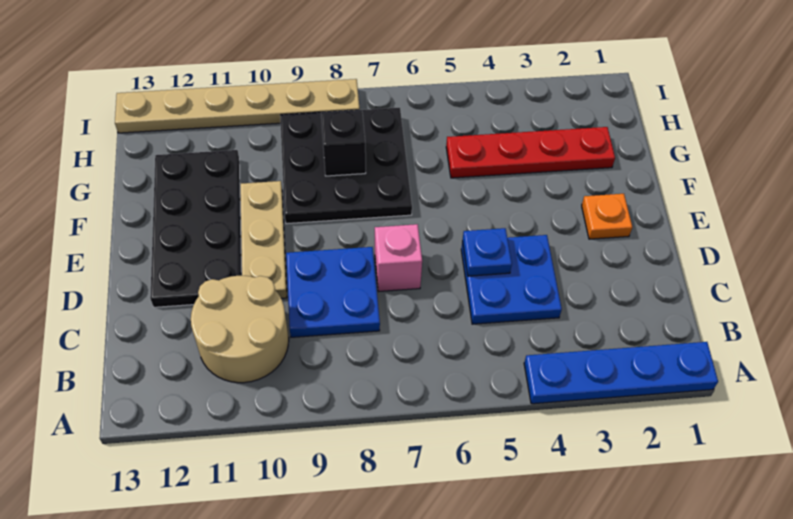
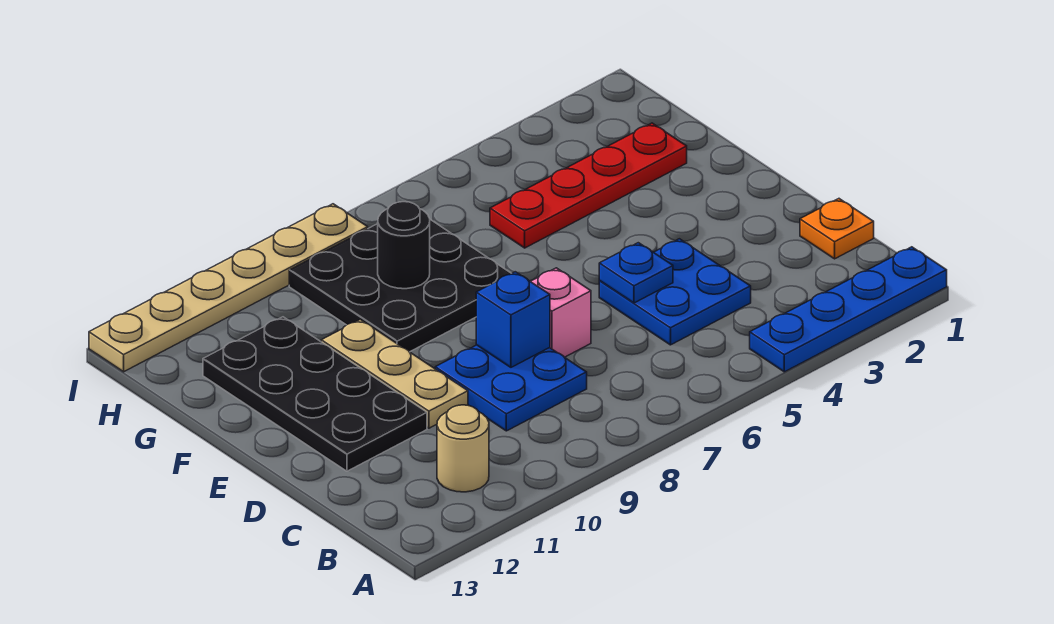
tan 2x2 round brick [191,276,289,383] -> tan 1x1 round brick [437,405,489,492]
none -> blue 1x1 brick [476,272,550,367]
orange 1x1 plate [582,194,632,239] -> orange 1x1 plate moved to [800,199,874,259]
black 1x1 brick [321,110,366,176] -> black 1x1 round brick [378,202,430,289]

